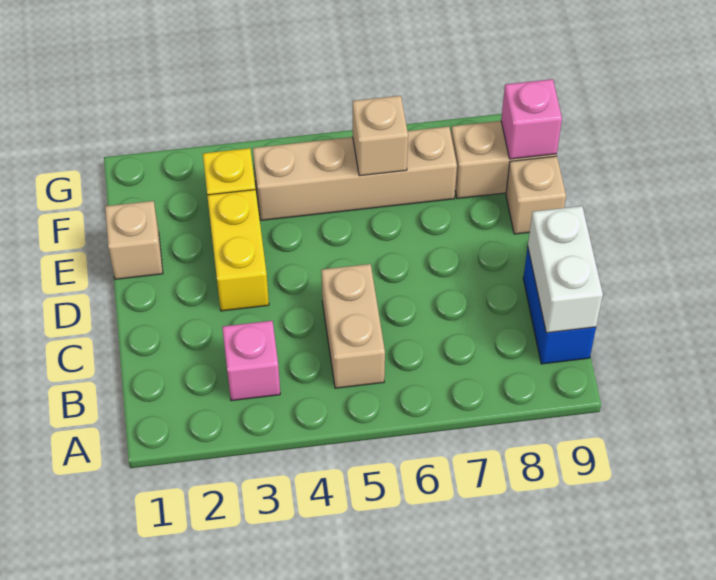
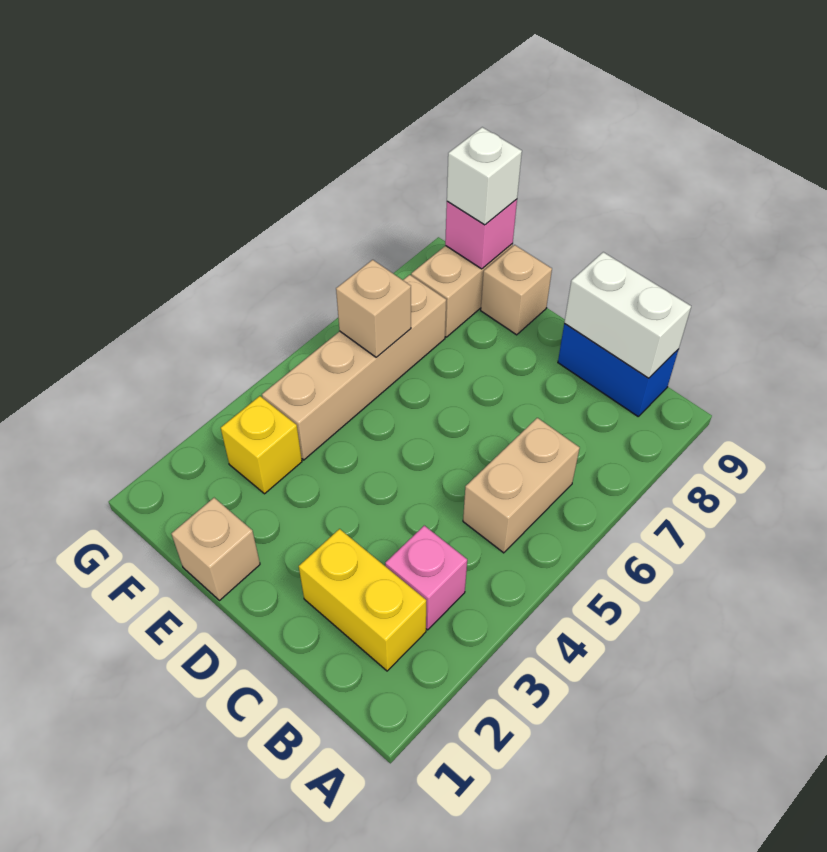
tan 1x2 brick [321,264,385,388] -> tan 1x2 brick turned to [463,418,580,553]
yellow 1x2 brick [207,190,269,311] -> yellow 1x2 brick moved to [299,529,426,671]
none -> white 1x1 brick [447,127,522,225]

